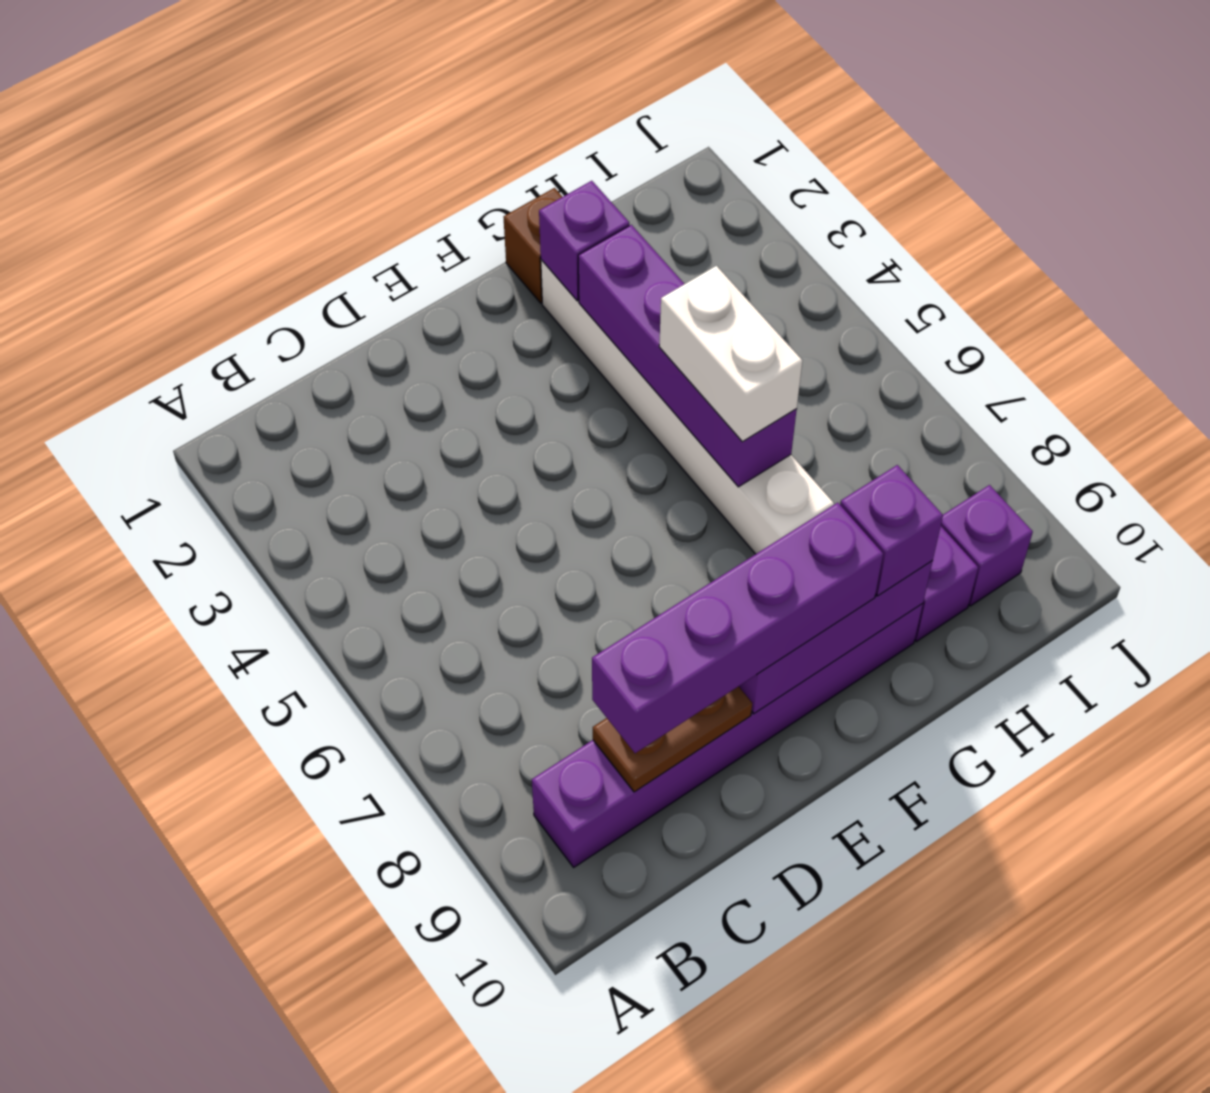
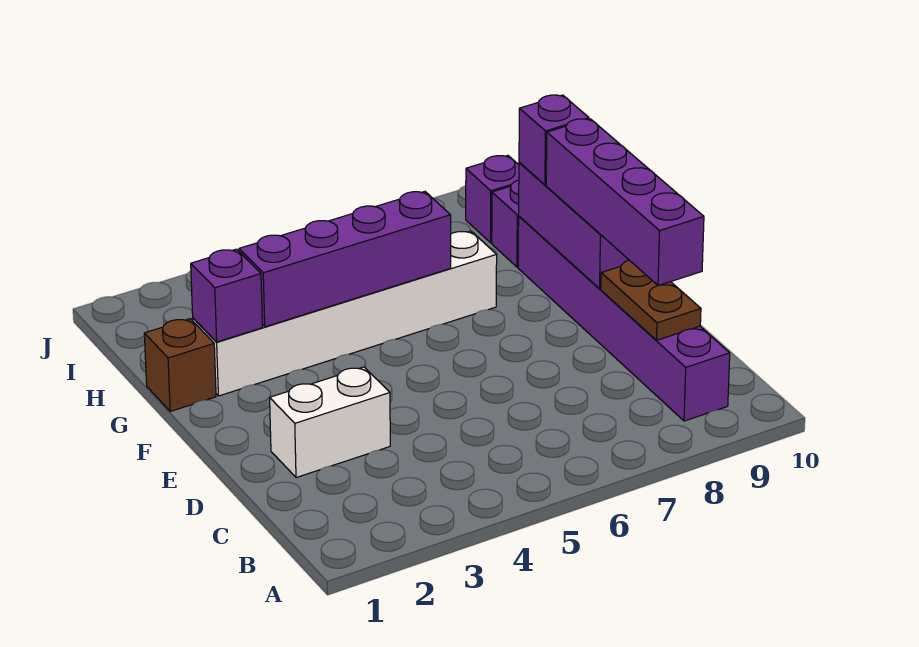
white 1x2 brick [659,266,802,442] -> white 1x2 brick moved to [270,367,390,478]

